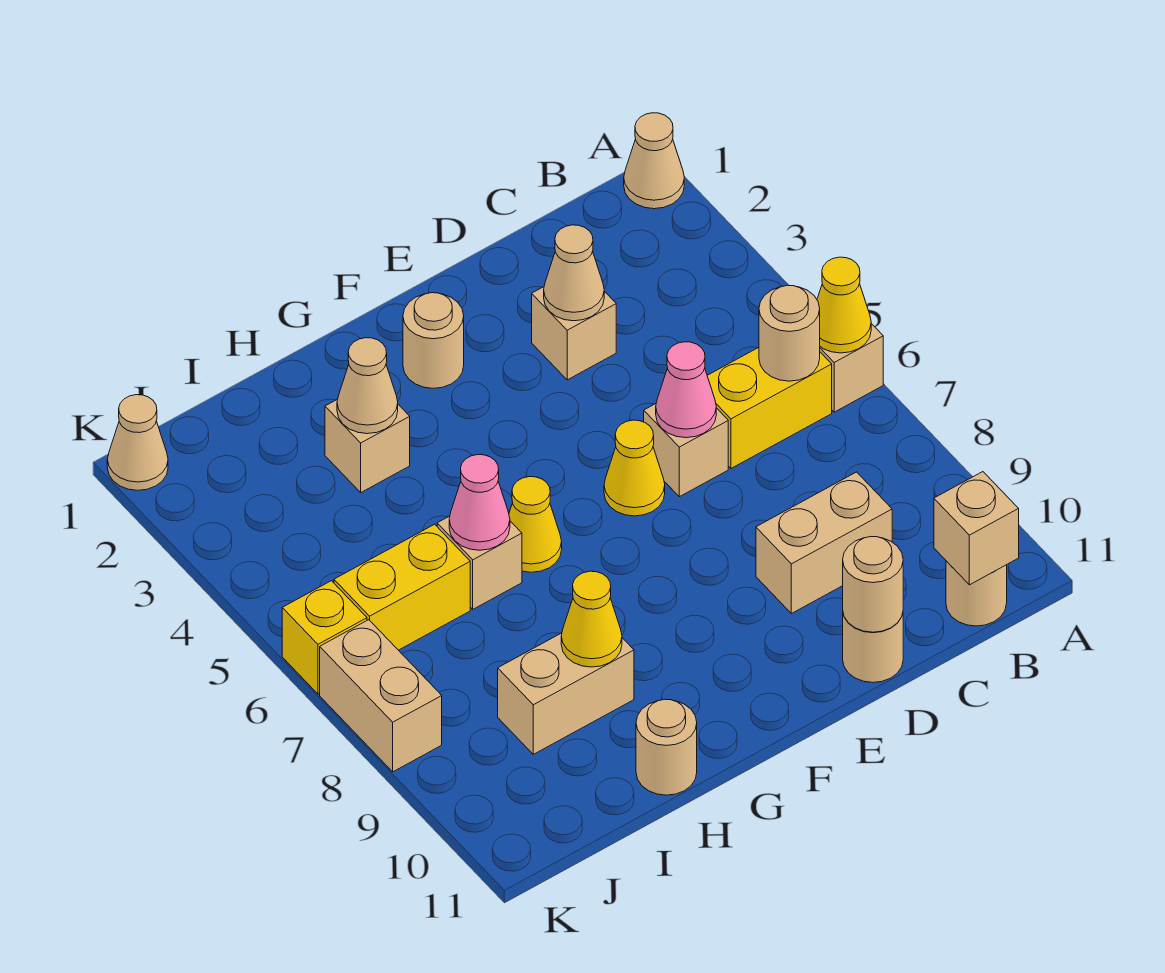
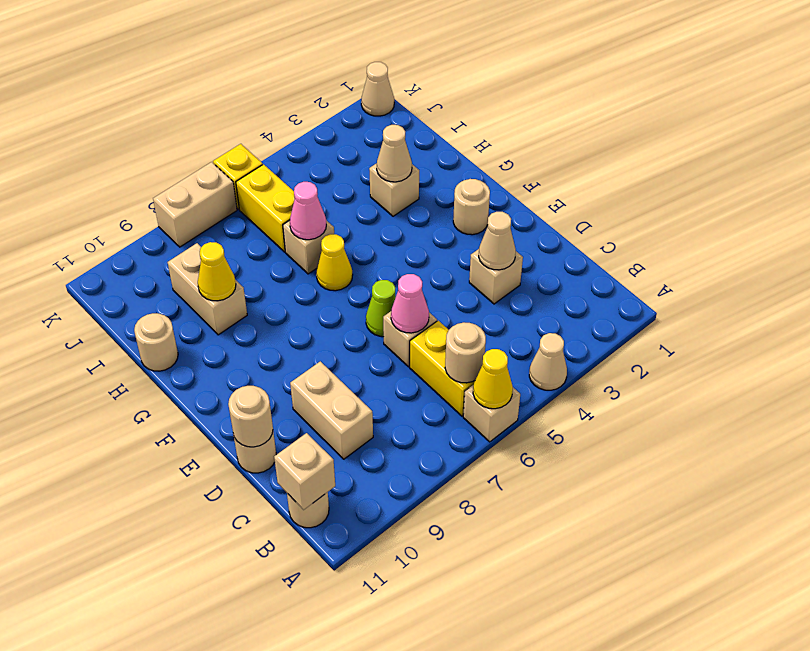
tan 1x1 cone [624,113,684,209] -> tan 1x1 cone moved to [529,333,567,390]
yellow 1x1 cone [604,420,665,516] -> lime 1x1 cone [366,280,396,337]

